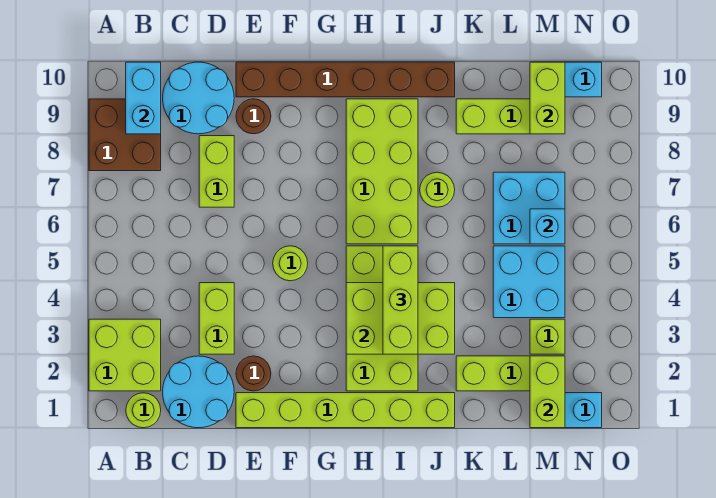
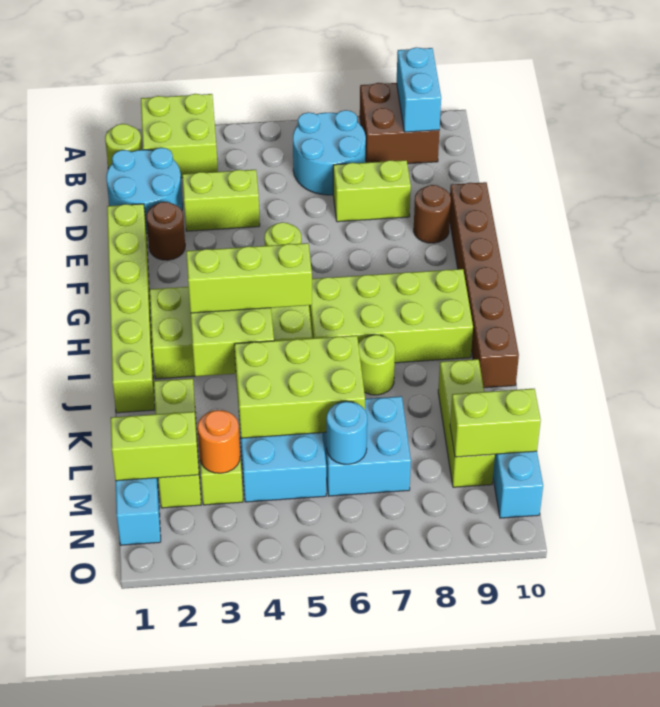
cyan 1x2 brick [126,62,161,134] -> cyan 1x2 brick turned to [397,47,441,132]
cyan 2x2 round brick [163,62,234,134] -> cyan 2x2 round brick moved to [293,110,366,195]
none -> lime 2x3 brick [234,335,365,438]
none -> orange 1x1 round brick [198,410,240,473]
cyan 1x1 brick [530,209,565,244] -> cyan 1x1 round brick [327,401,367,464]

